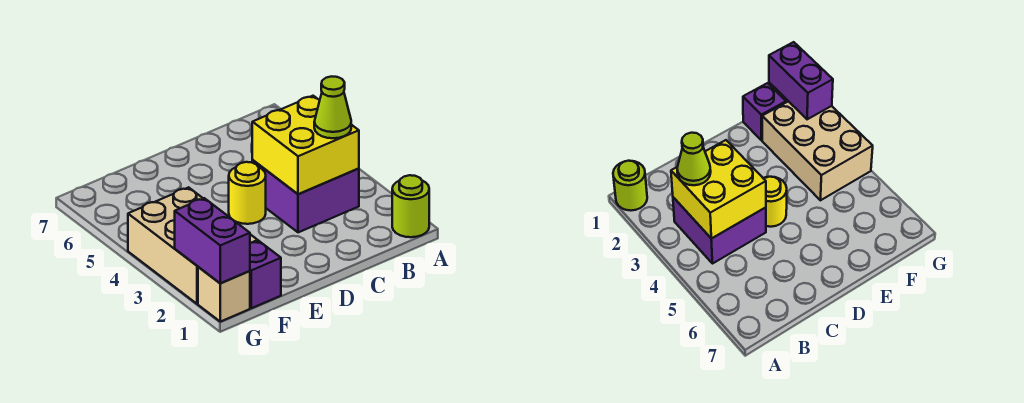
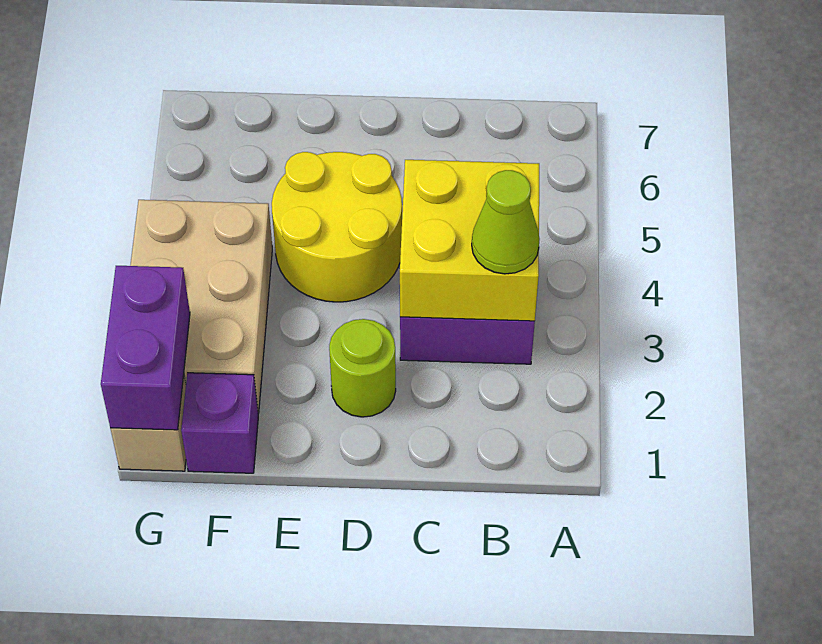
lime 1x1 round brick [392,175,429,237] -> lime 1x1 round brick moved to [329,319,396,417]
yellow 1x1 round brick [229,162,266,224] -> yellow 2x2 round brick [272,152,402,302]

